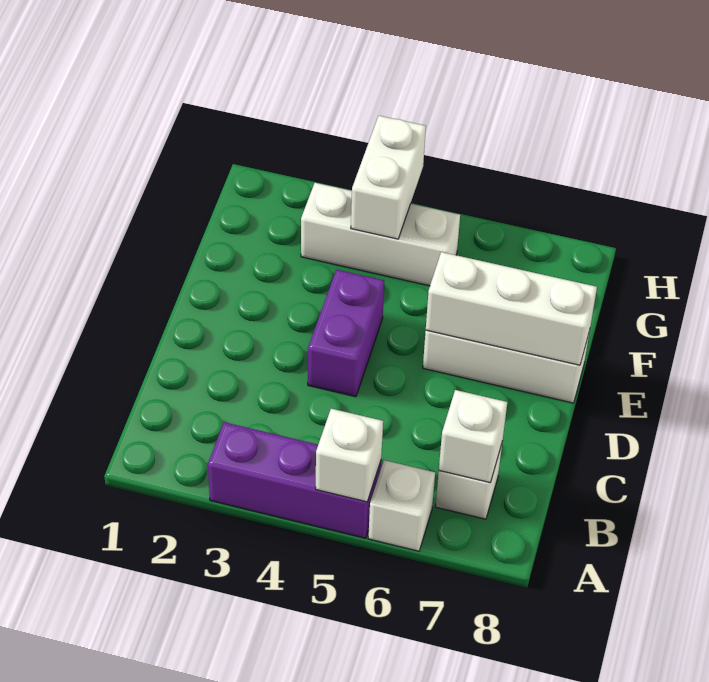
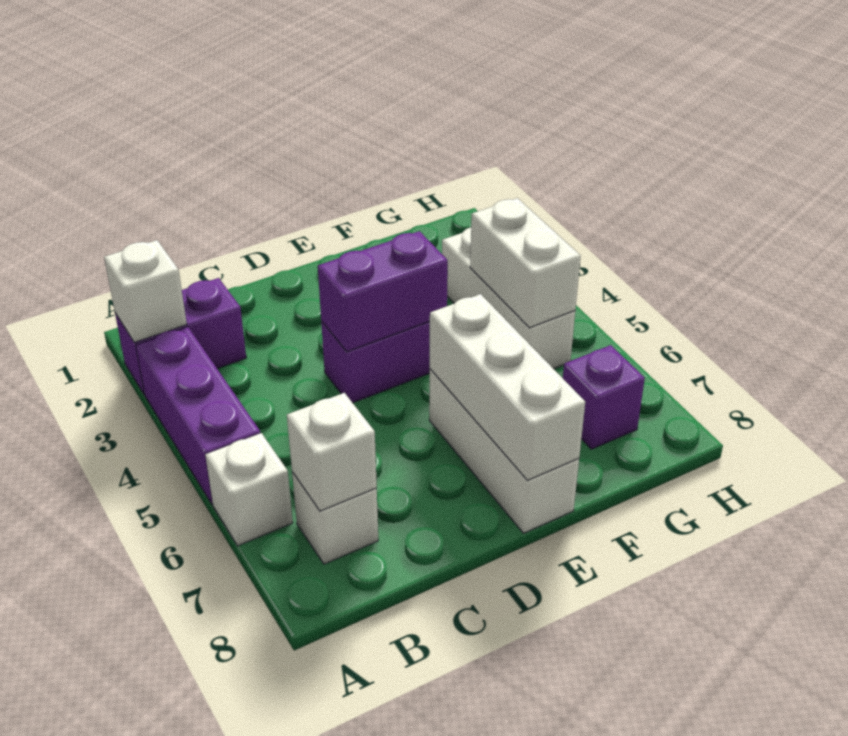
none -> purple 1x2 brick [115,278,246,395]
white 1x1 brick [316,409,383,502] -> white 1x1 brick moved to [104,240,187,342]
none -> purple 1x2 brick [318,231,448,352]
white 1x2 brick [351,116,426,239] -> white 1x2 brick turned to [470,198,581,328]
none -> purple 1x1 brick [563,345,645,449]

